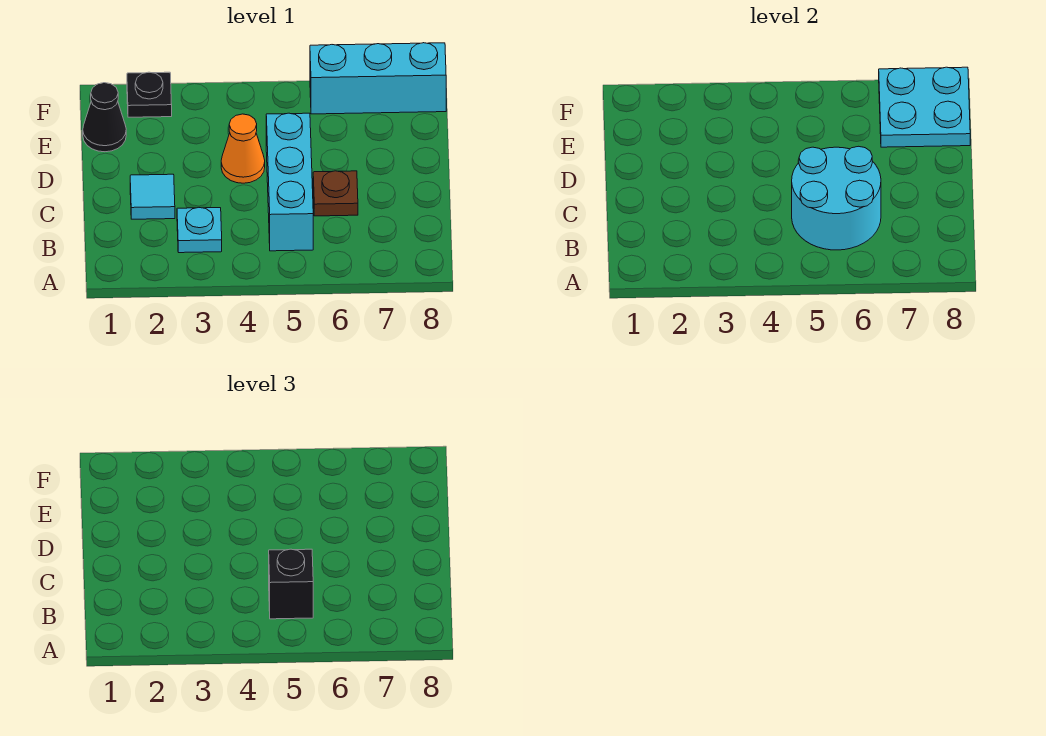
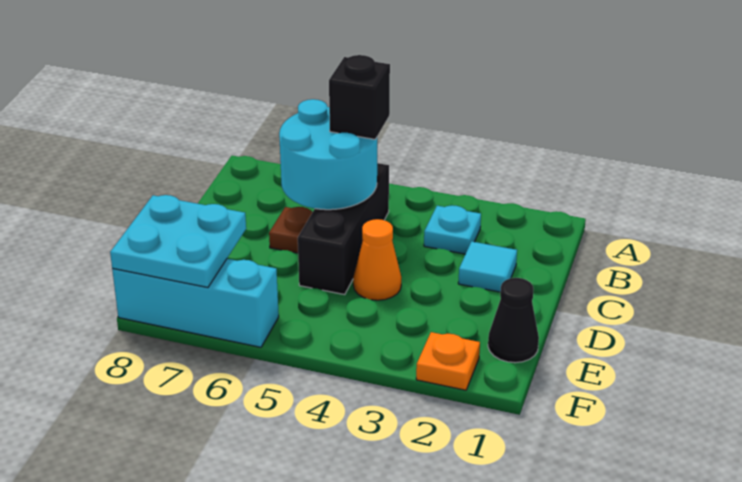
cyan 1x3 brick [266,113,313,251] -> black 1x3 brick [298,163,389,294]
black 1x1 plate [127,72,172,117] -> orange 1x1 plate [416,332,480,390]

